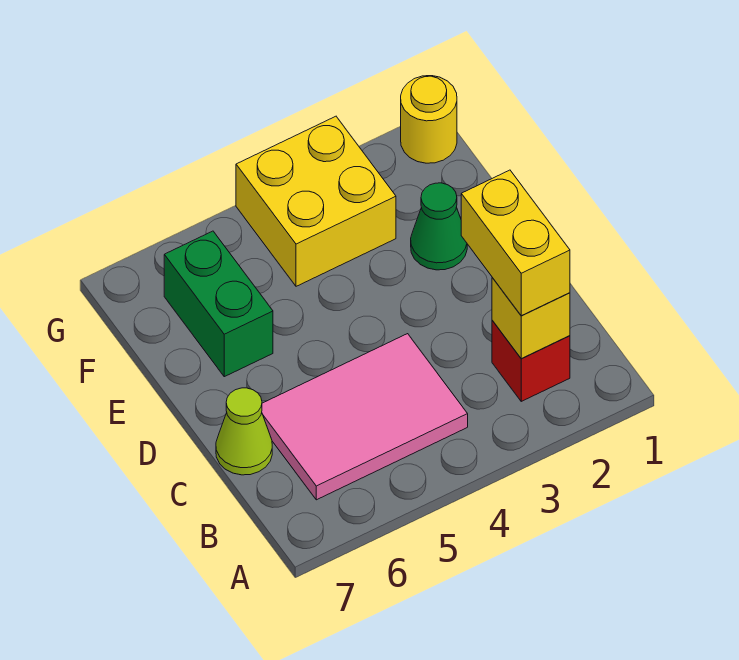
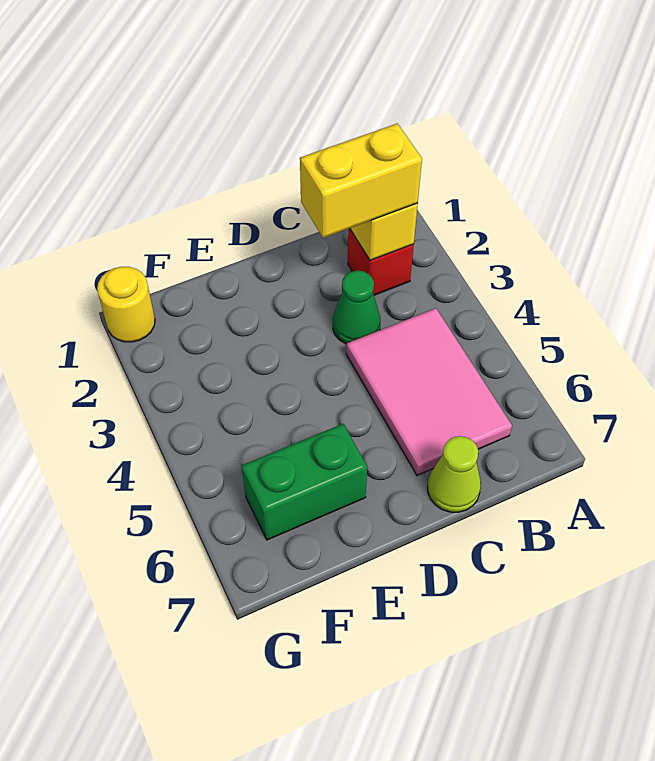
green 1x1 cone [411,183,467,270] -> green 1x1 cone moved to [333,271,380,344]
yellow 2x2 brick [236,116,396,286] -> none

